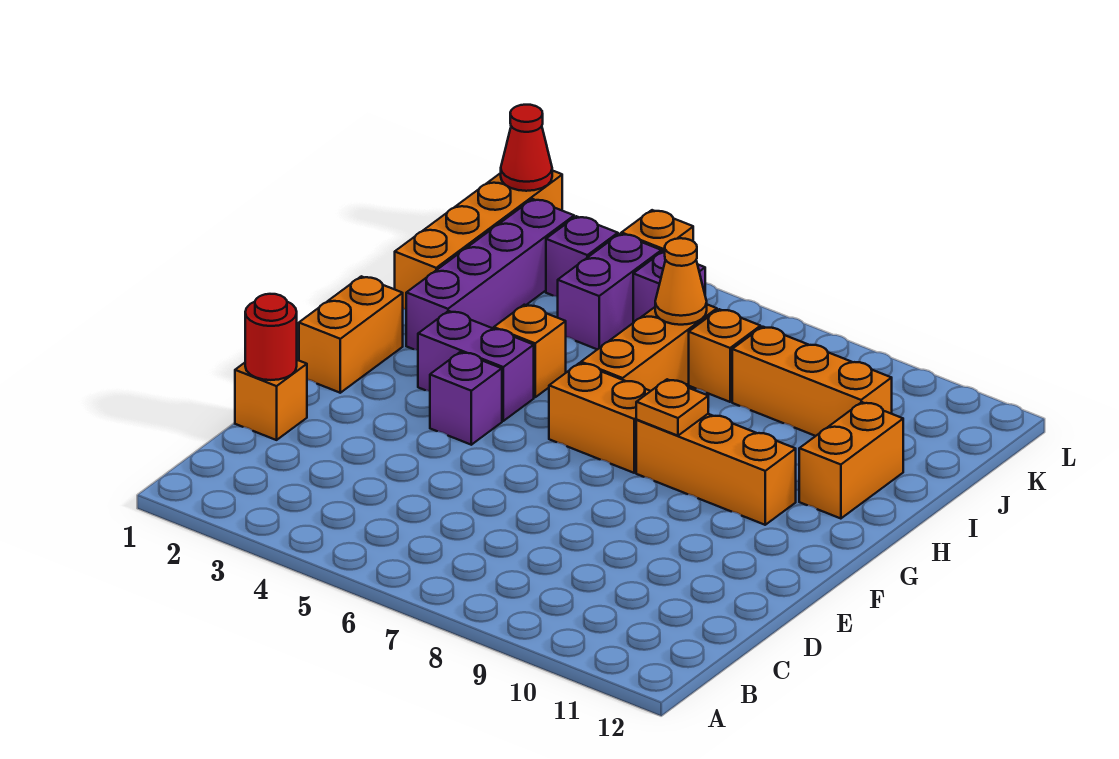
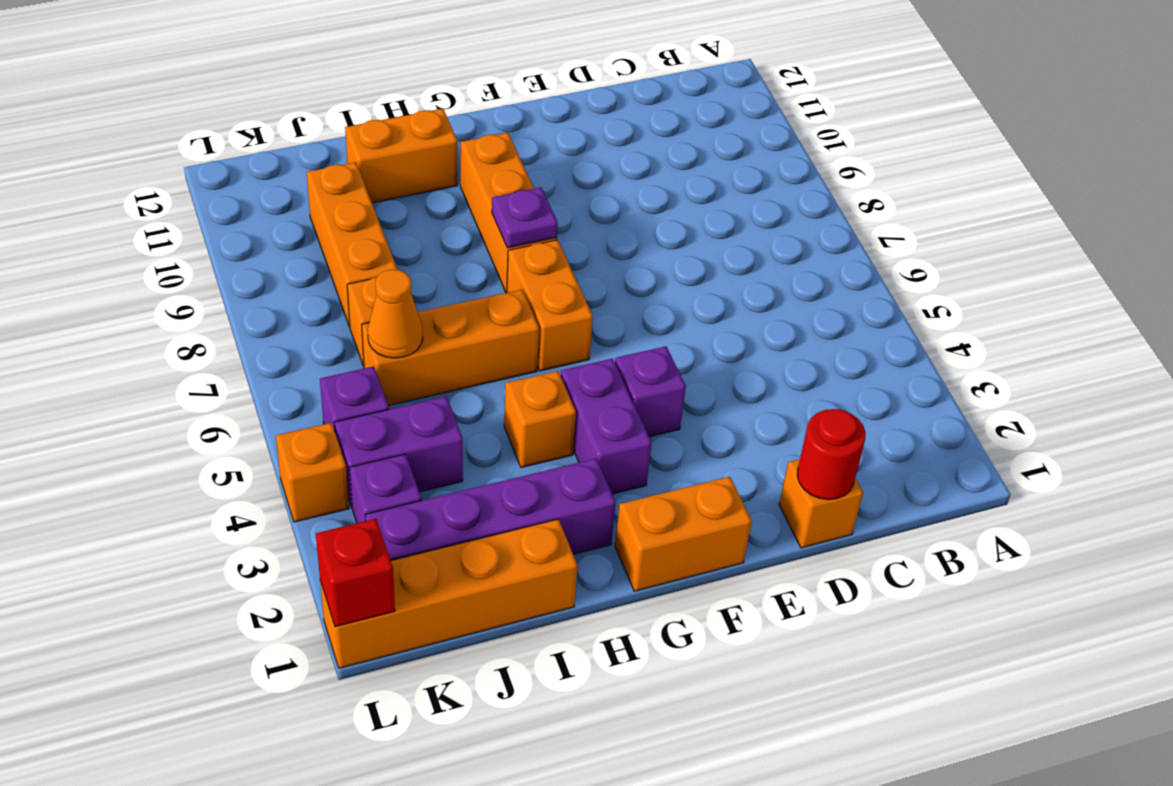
orange 1x1 plate [636,379,708,436] -> purple 1x1 plate [492,187,558,248]
red 1x1 cone [501,105,552,191] -> red 1x1 brick [316,519,395,627]

